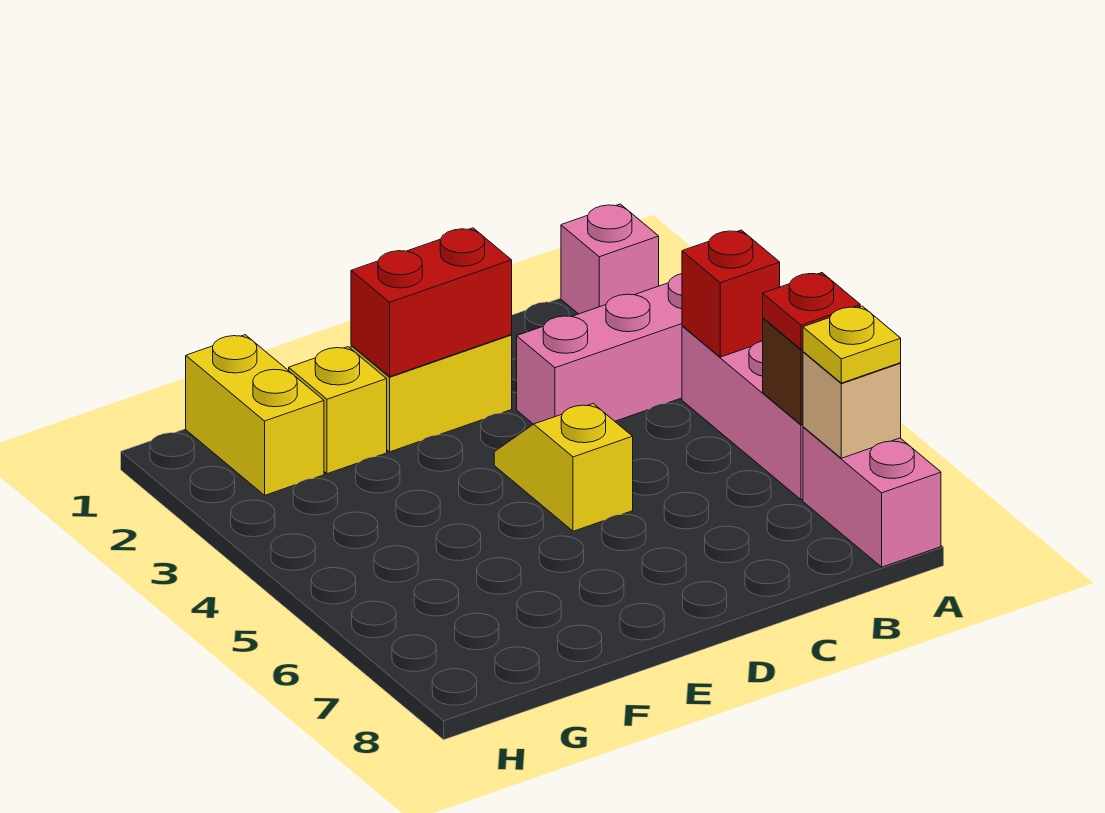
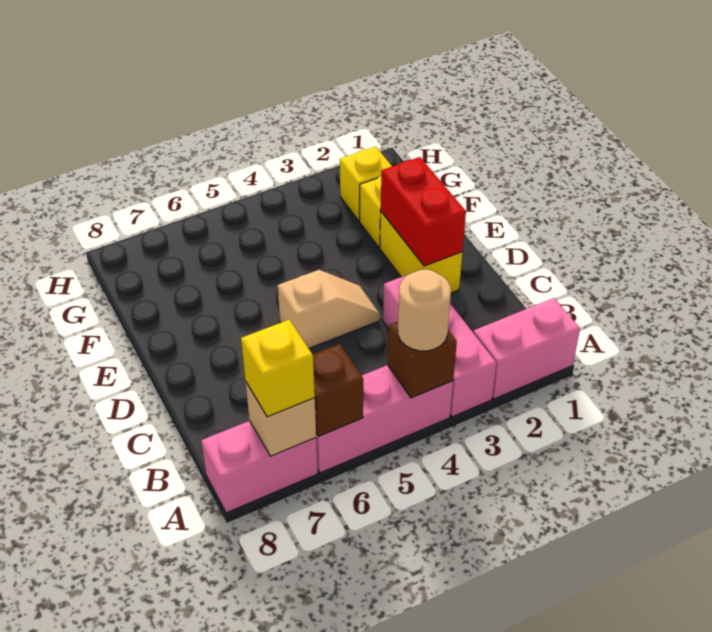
pink 1x1 brick [561,204,659,314] -> pink 1x2 brick [474,298,580,399]
red 1x1 brick [682,230,780,357] -> brown 1x1 brick [388,321,457,398]
none -> tan 1x1 round brick [398,270,451,351]
red 1x1 plate [763,273,860,349] -> none
yellow 1x1 plate [803,306,901,383] -> yellow 1x1 brick [241,320,315,417]
yellow 1x2 slope [494,404,633,531] -> tan 1x2 slope [278,270,380,348]
yellow 1x2 brick [186,335,324,495] -> yellow 1x1 brick [340,147,392,221]

